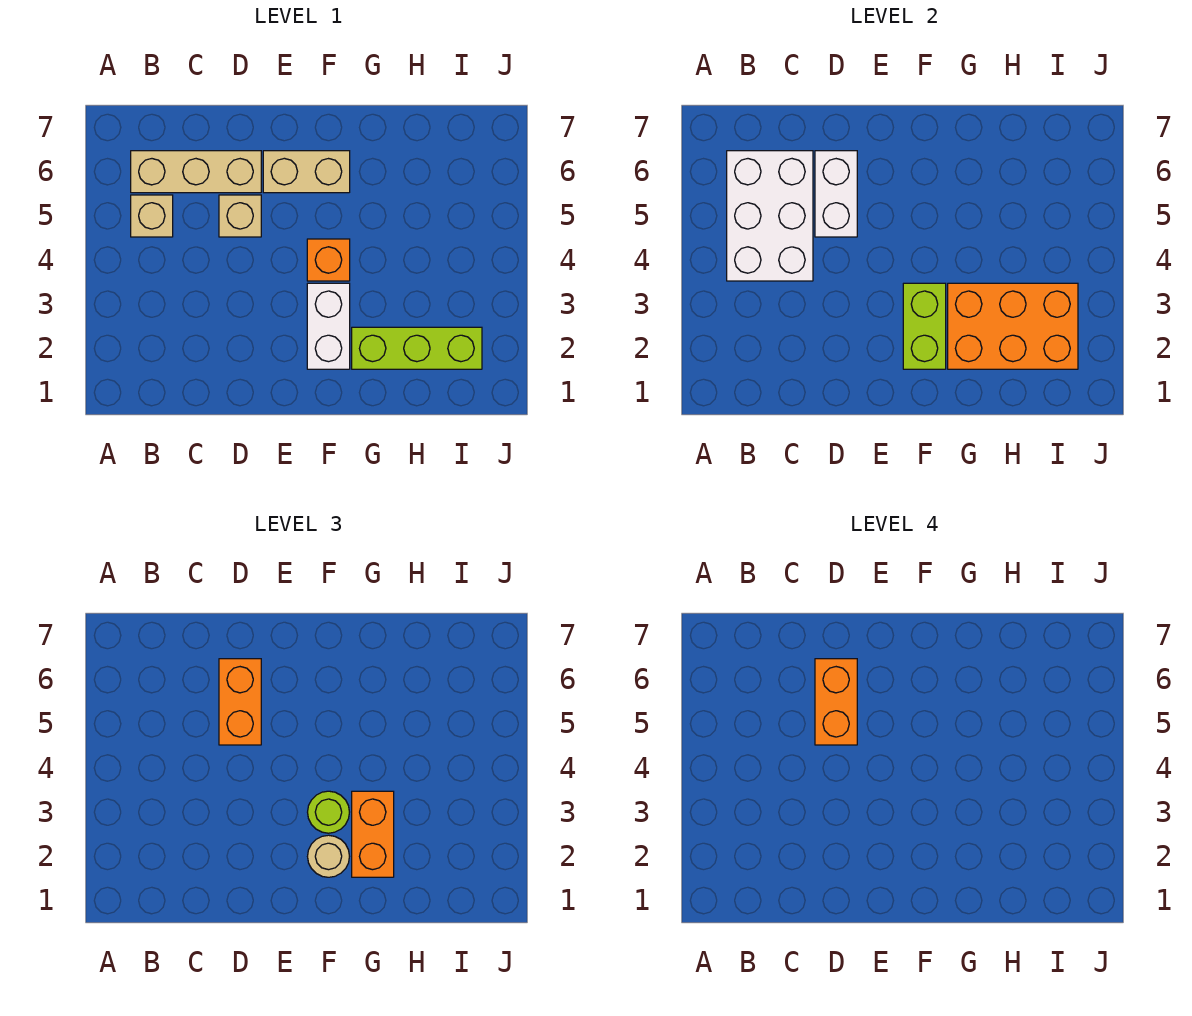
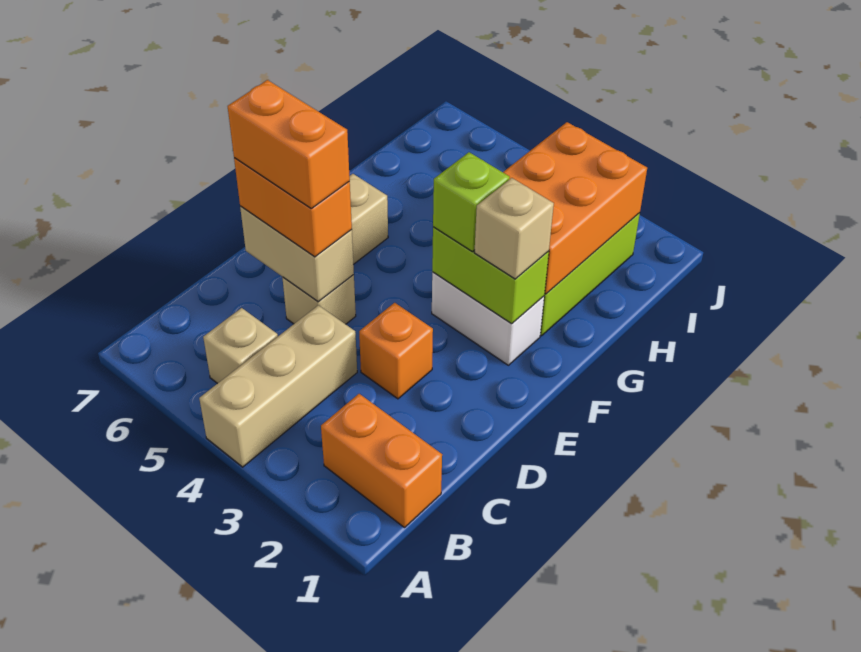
white 2x3 brick [727,151,813,281] -> none
tan 1x3 brick [131,151,261,193] -> tan 1x3 brick moved to [199,305,357,467]
white 1x2 brick [815,151,857,237] -> tan 1x2 brick [240,206,354,302]
tan 1x1 round brick [308,835,349,877] -> tan 1x1 brick [474,178,554,279]
lime 1x1 round brick [308,791,349,833] -> lime 1x1 brick [433,152,510,252]
orange 1x1 brick [307,239,350,281] -> orange 1x1 brick moved to [359,303,433,399]
orange 1x2 brick [352,791,394,877] -> orange 1x2 brick moved to [321,394,442,528]

